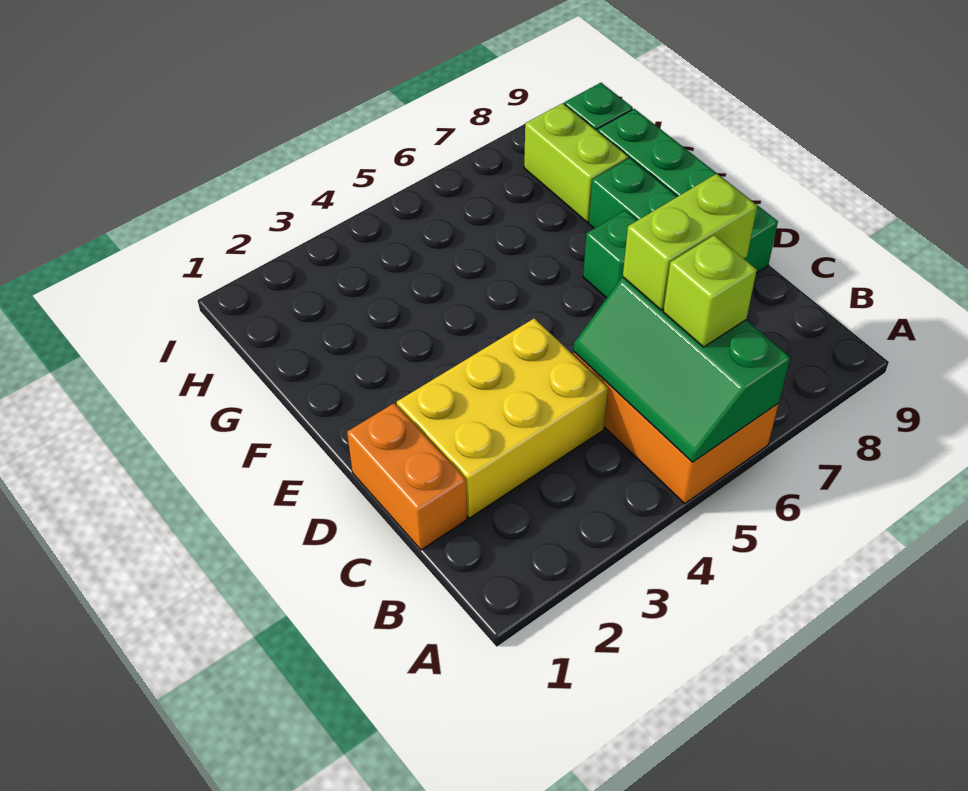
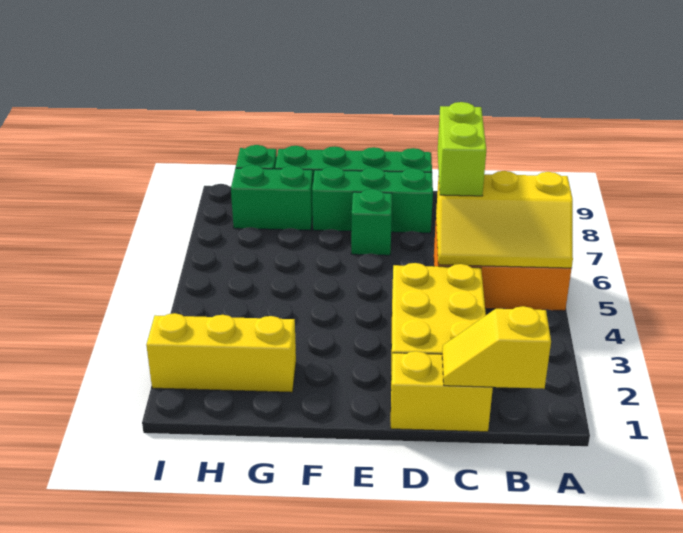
green 2x3 slope [574,277,790,462] -> yellow 2x3 slope [436,171,573,268]
none -> yellow 1x2 slope [442,306,551,389]
lime 1x1 brick [663,235,757,347] -> none
orange 1x2 brick [347,403,467,550] -> yellow 1x2 brick [391,351,493,432]
none -> yellow 1x3 brick [146,313,296,392]
lime 1x2 brick [524,103,628,222] -> green 1x2 brick [231,165,313,230]

